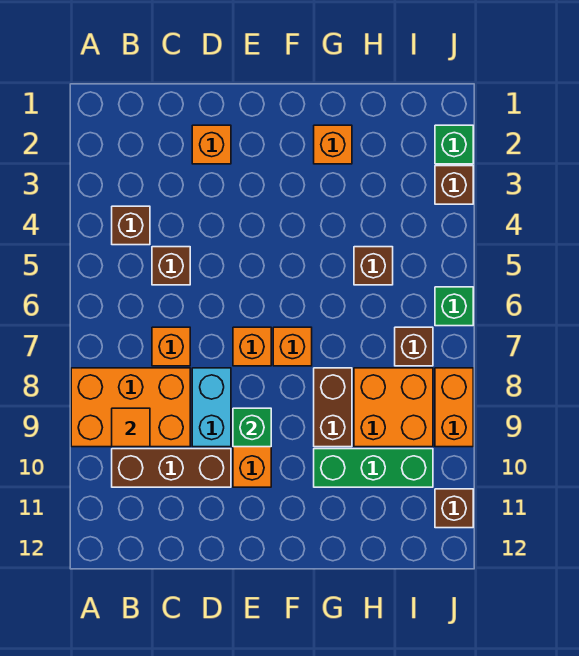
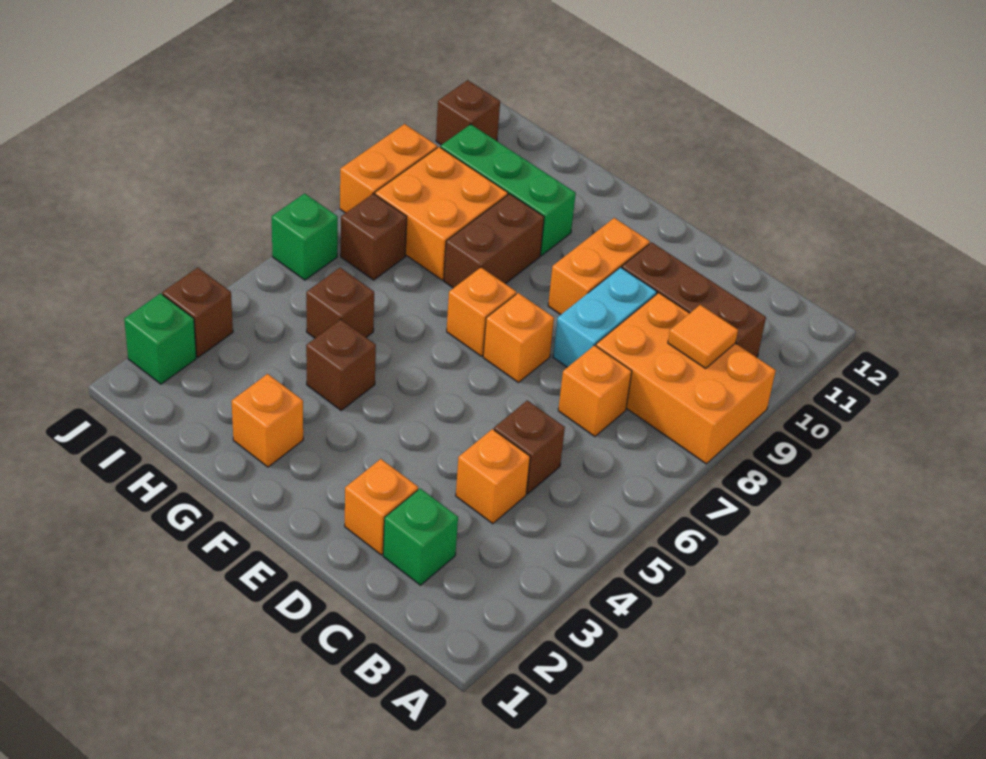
brown 1x1 brick [112,206,150,245] -> brown 1x1 brick moved to [306,319,376,410]
none -> orange 1x1 brick [456,429,530,524]
green 1x1 brick [233,408,271,447] -> green 1x1 brick moved to [383,488,458,585]

